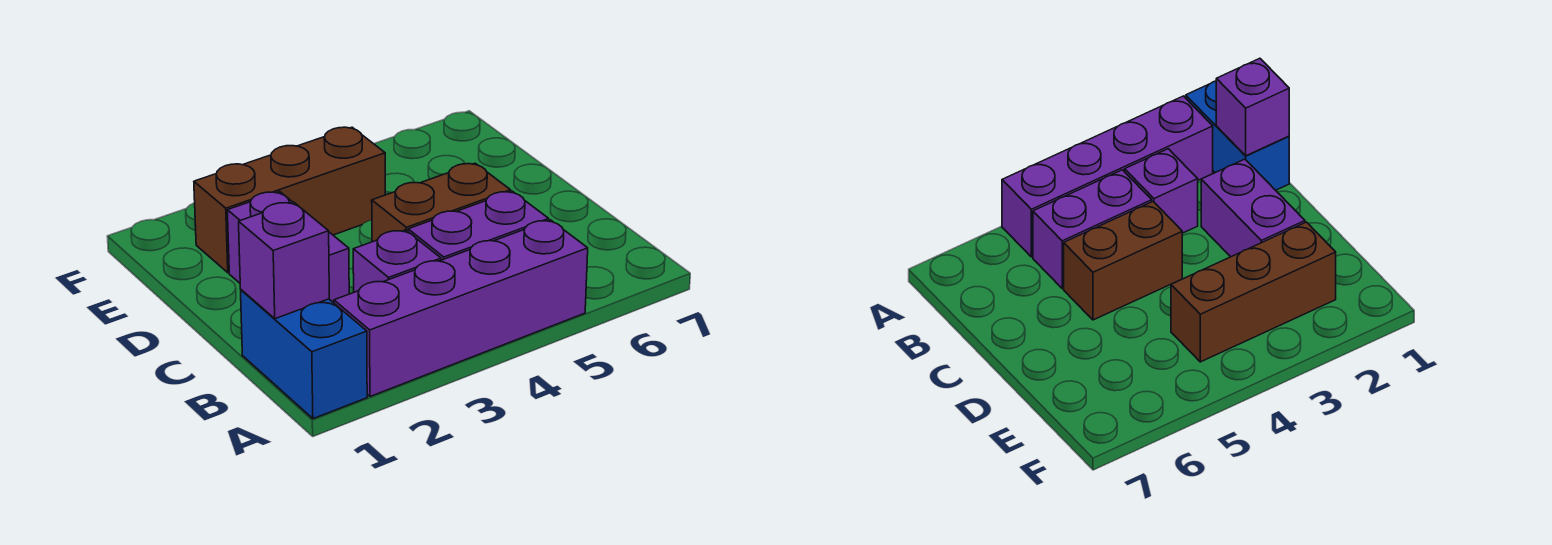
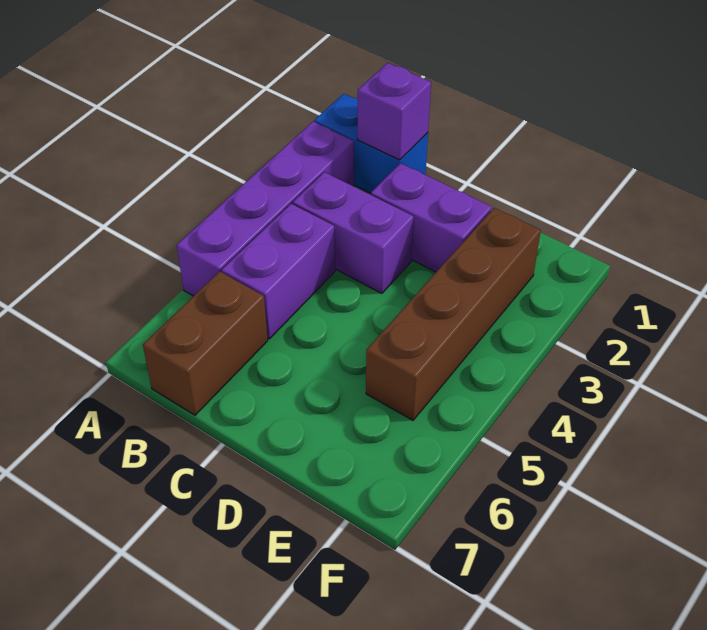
purple 1x1 brick [353,230,441,292] -> purple 1x2 brick [293,172,414,293]
brown 1x2 brick [372,163,511,242] -> brown 1x2 brick moved to [143,272,268,415]
brown 1x3 brick [194,127,385,273] -> brown 1x4 brick [366,208,541,420]

